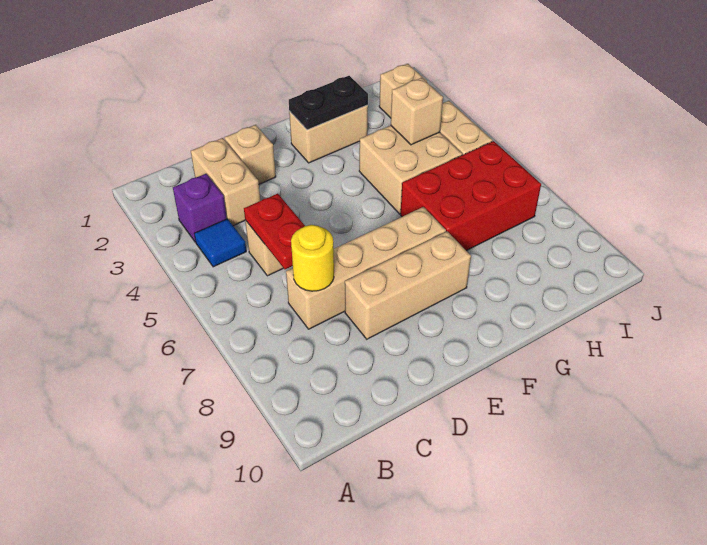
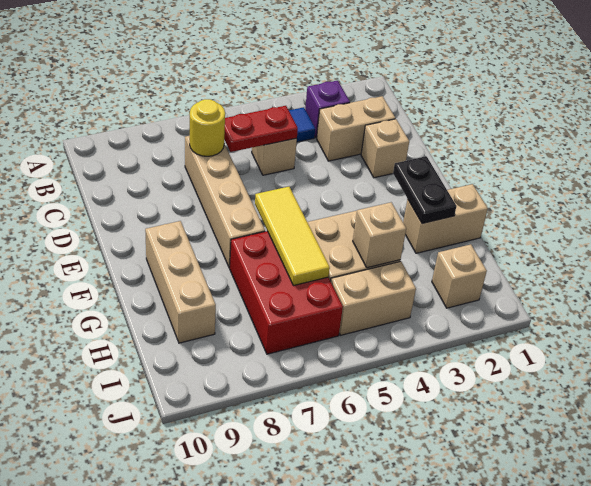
tan 1x3 brick [345,231,471,339] -> tan 1x3 brick moved to [145,221,216,343]
tan 1x2 brick [289,105,368,163] -> tan 1x2 brick turned to [403,184,488,253]
none -> yellow 1x3 tile [255,187,330,286]

